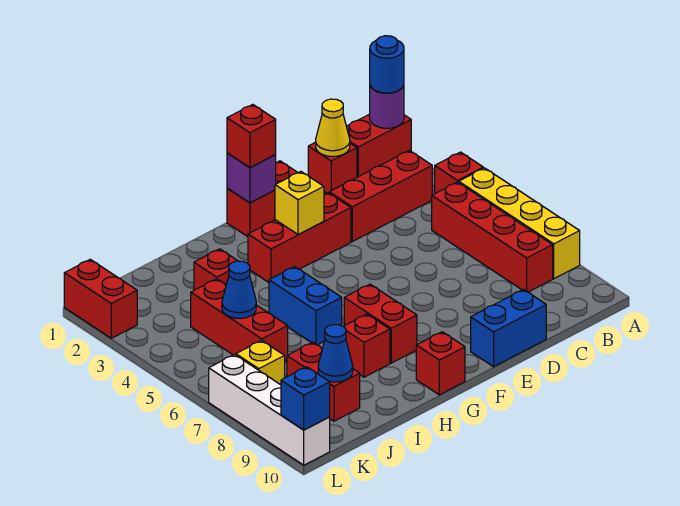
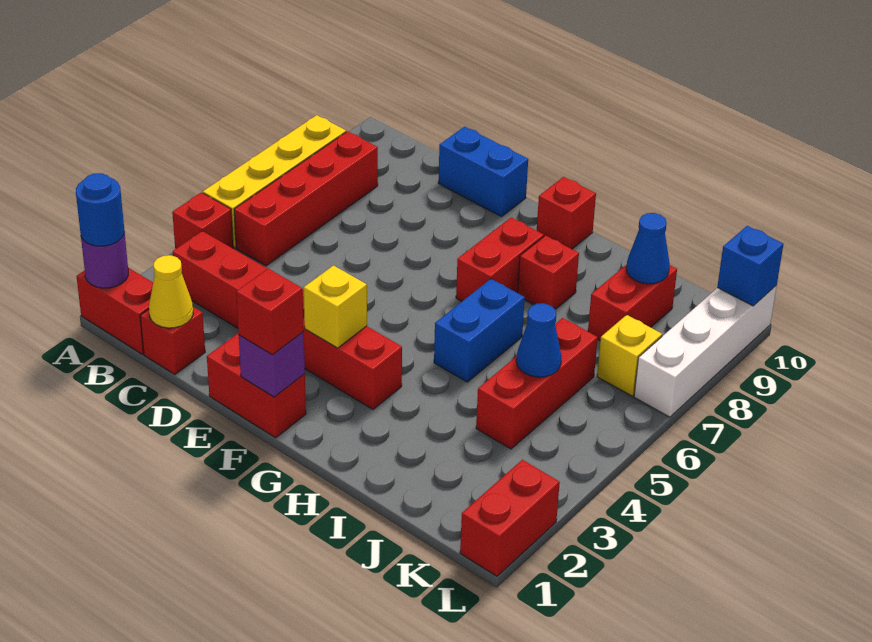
red 1x1 brick [194,249,237,290] -> none

